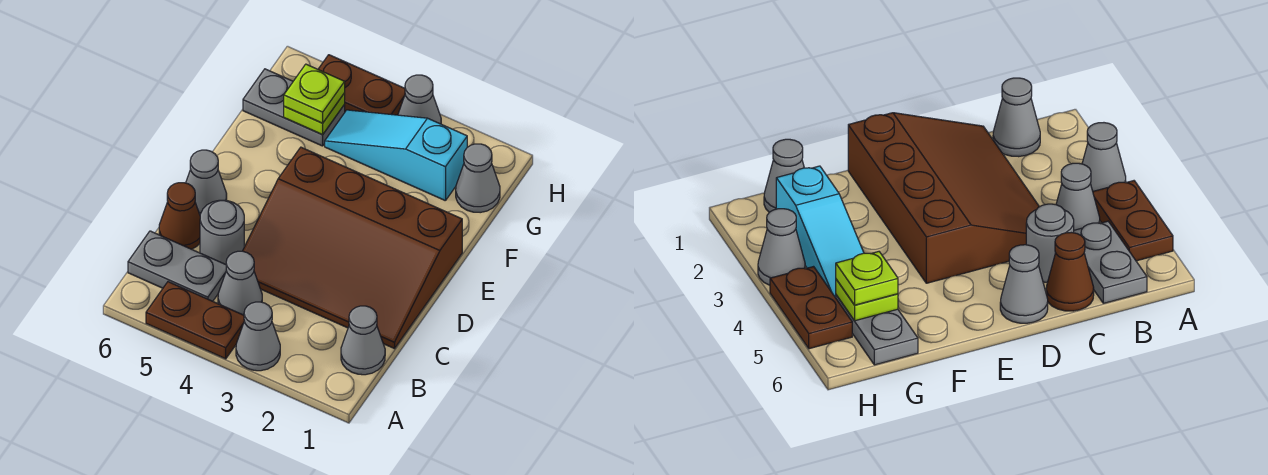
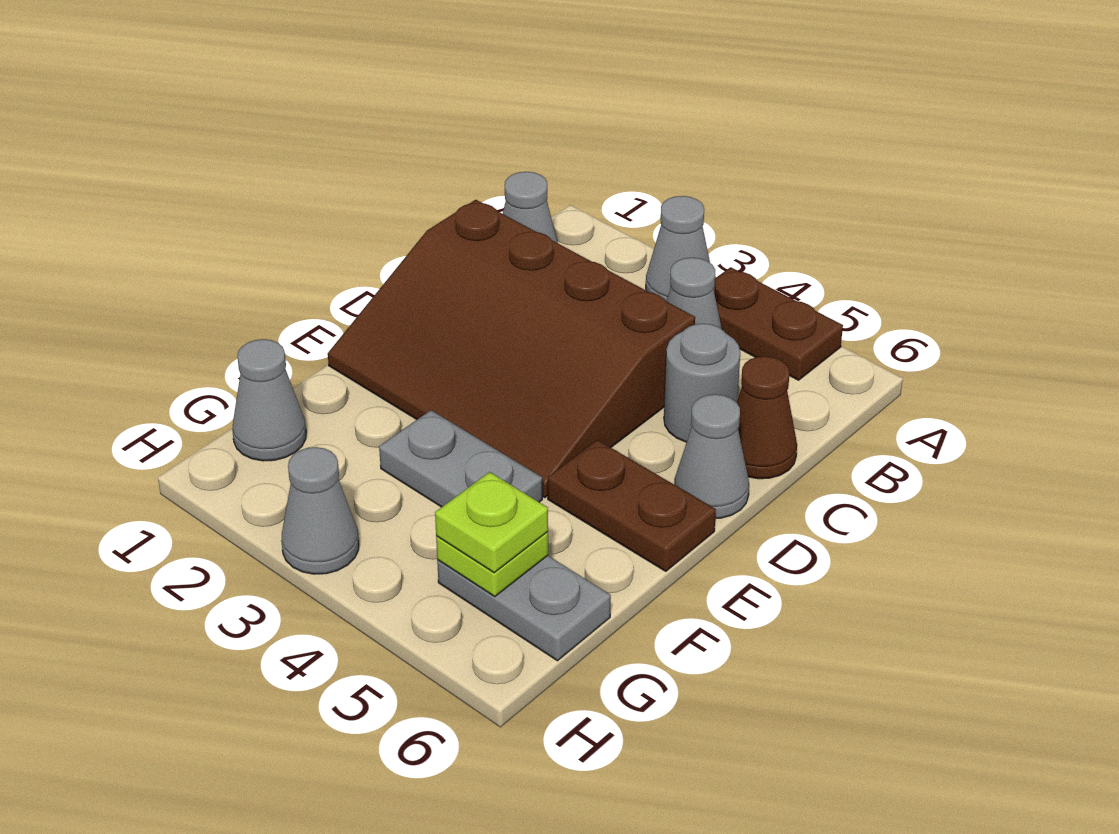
grey 1x2 plate [128,231,226,301] -> grey 1x2 plate moved to [379,410,542,507]
brown 3x4 slope [243,147,462,349] -> brown 3x4 slope turned to [328,200,695,498]
cyan 1x3 slope [325,110,467,201] -> none
brown 1x2 plate [318,55,405,115] -> brown 1x2 plate moved to [548,440,716,571]

